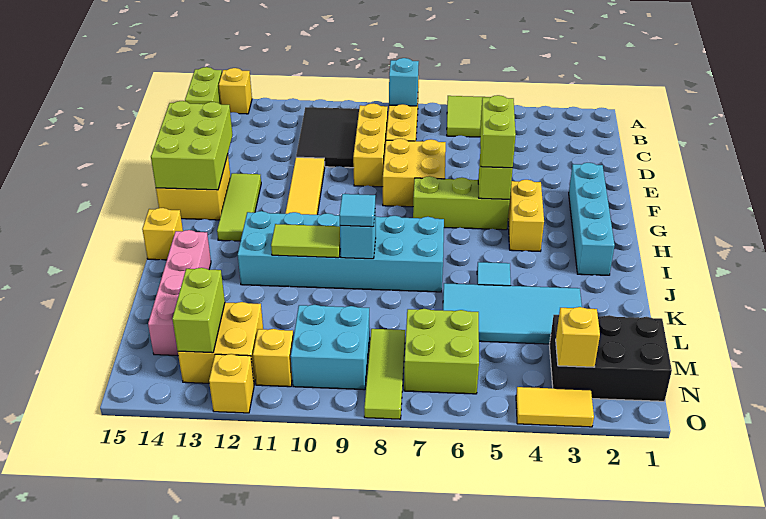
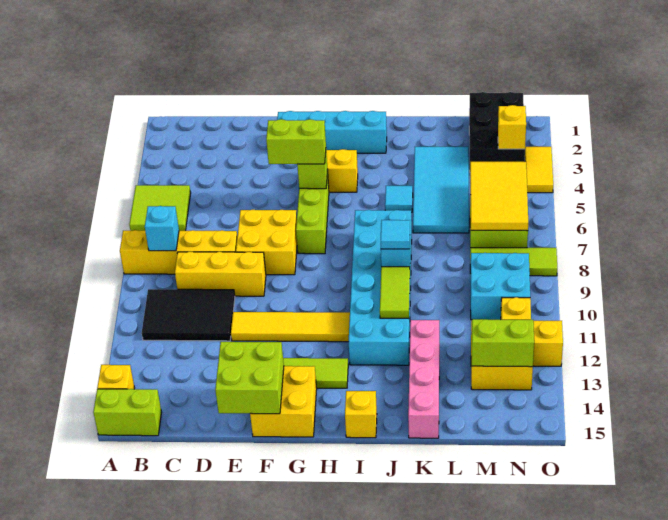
lime 2x3 brick [151,101,233,190] -> lime 2x2 brick [215,342,284,414]
pink 1x4 brick [148,230,211,356] -> pink 1x4 brick turned to [408,320,439,438]
none -> yellow 2x3 tile [470,162,528,231]

